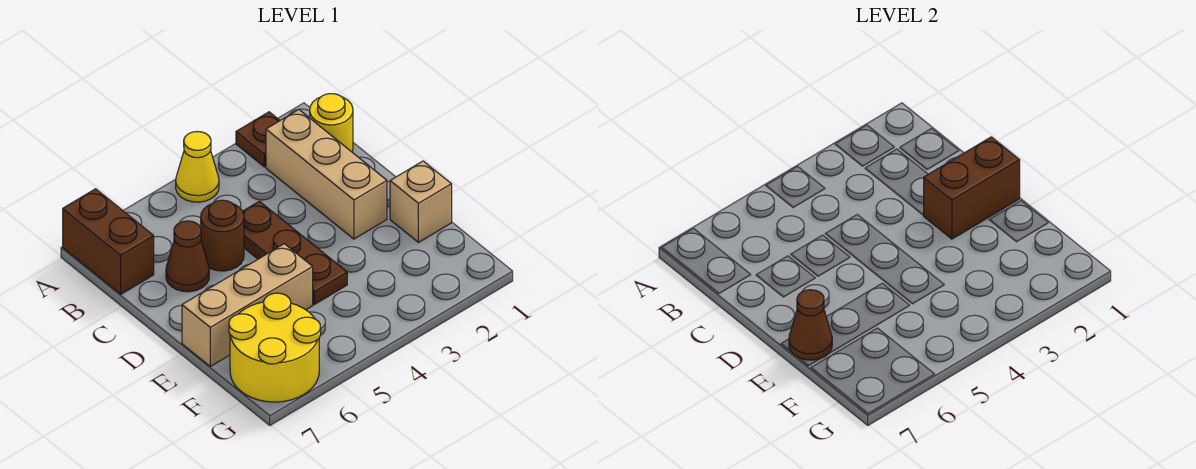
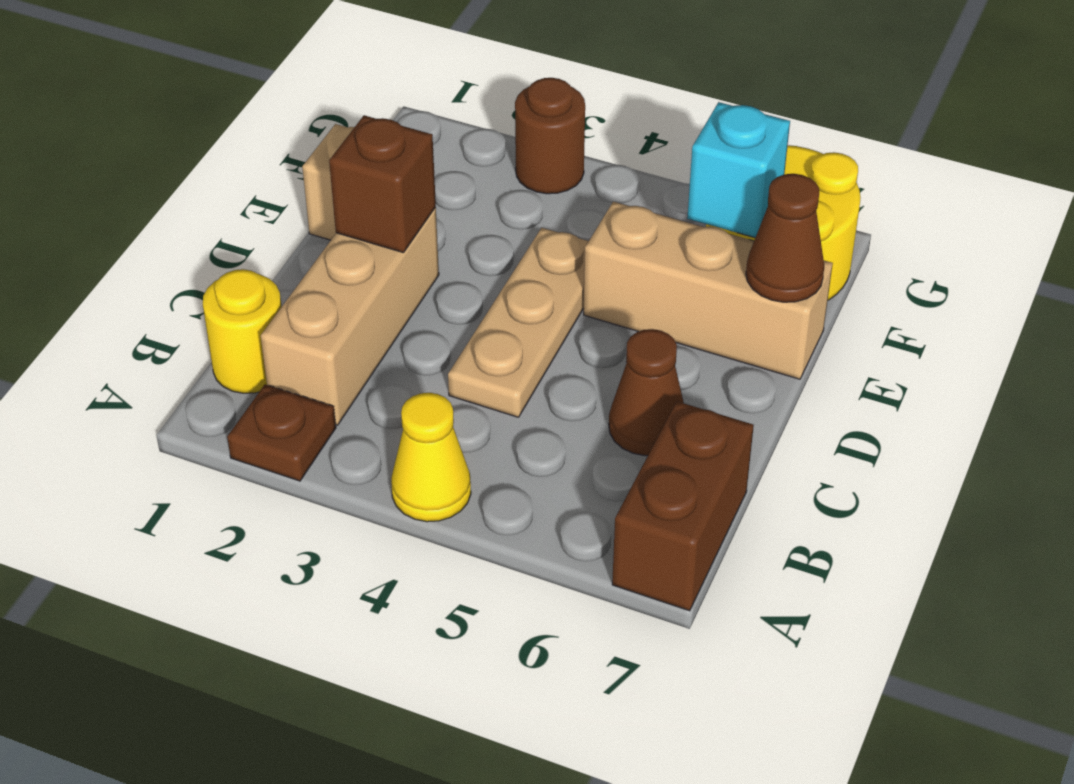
brown 1x3 plate [243,201,347,304] -> tan 1x3 plate [448,228,589,417]
brown 1x1 round brick [201,200,244,271] -> brown 1x1 round brick moved to [515,78,585,194]
brown 1x2 brick [923,137,1020,239] -> brown 1x1 brick [329,115,436,253]
none -> cyan 1x1 brick [687,102,790,238]

